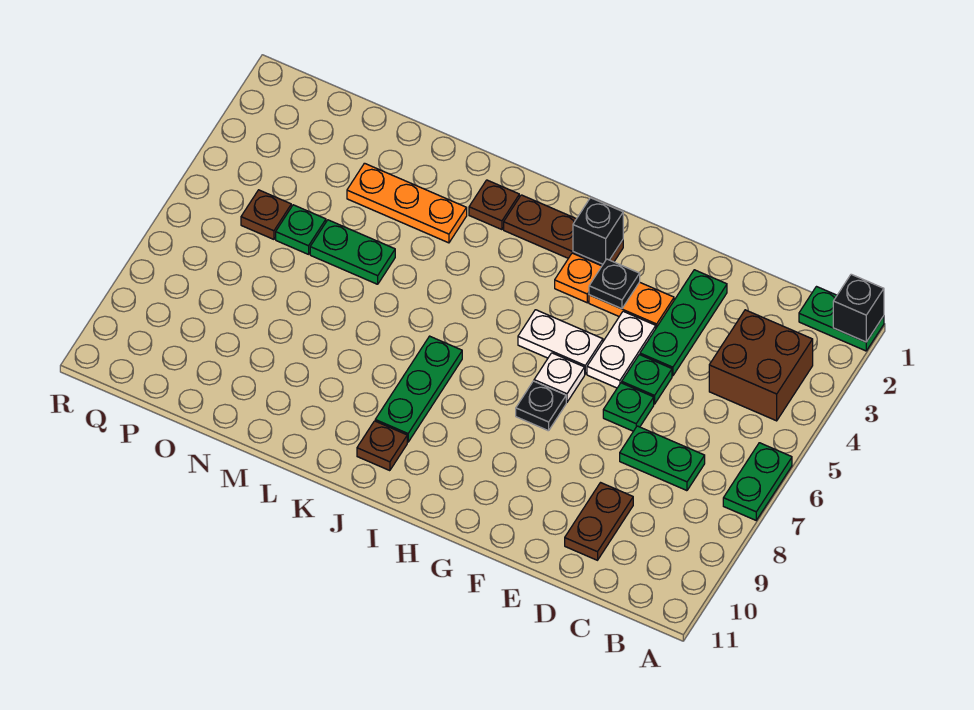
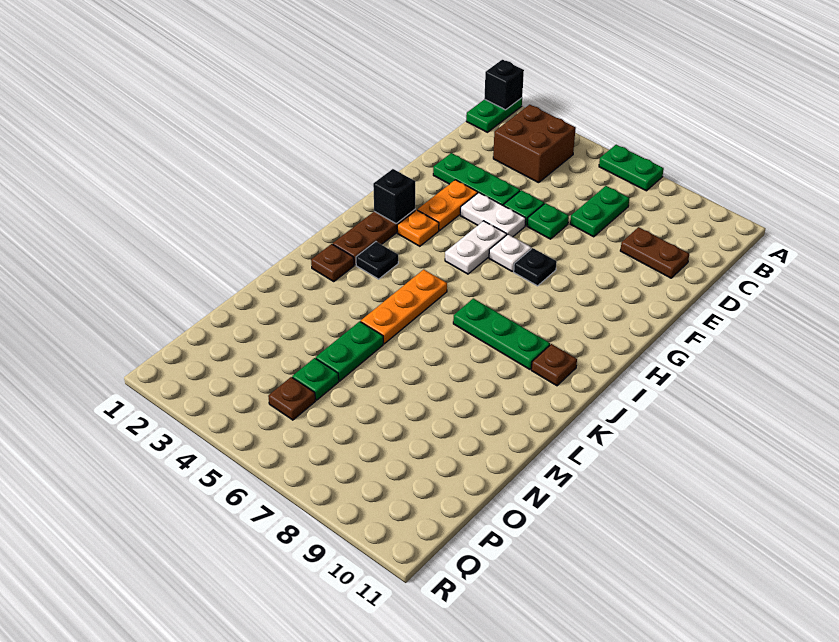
black 1x1 plate [589,259,640,309] -> black 1x1 plate moved to [356,242,398,279]
orange 1x3 plate [347,163,467,243] -> orange 1x3 plate moved to [361,269,447,344]

